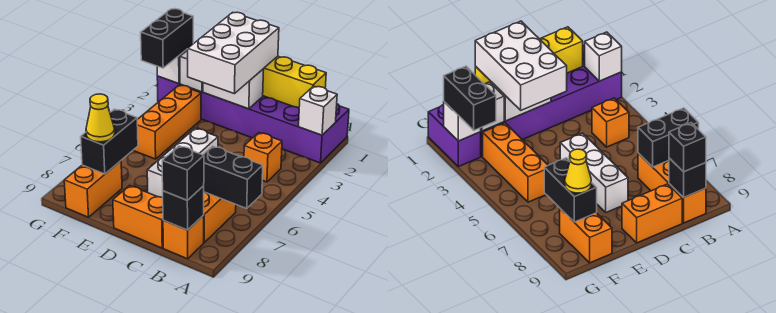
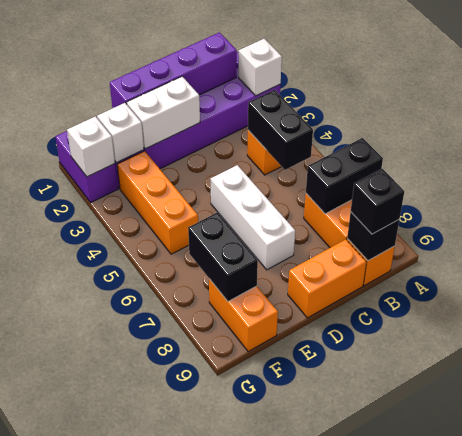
yellow 1x4 brick [263,56,326,108] -> purple 1x4 brick [110,32,237,108]
white 2x3 brick [188,12,279,94] -> none
yellow 1x1 cone [86,94,115,142] -> none
black 1x2 brick [141,9,193,68] -> black 1x2 brick moved to [248,90,313,170]

